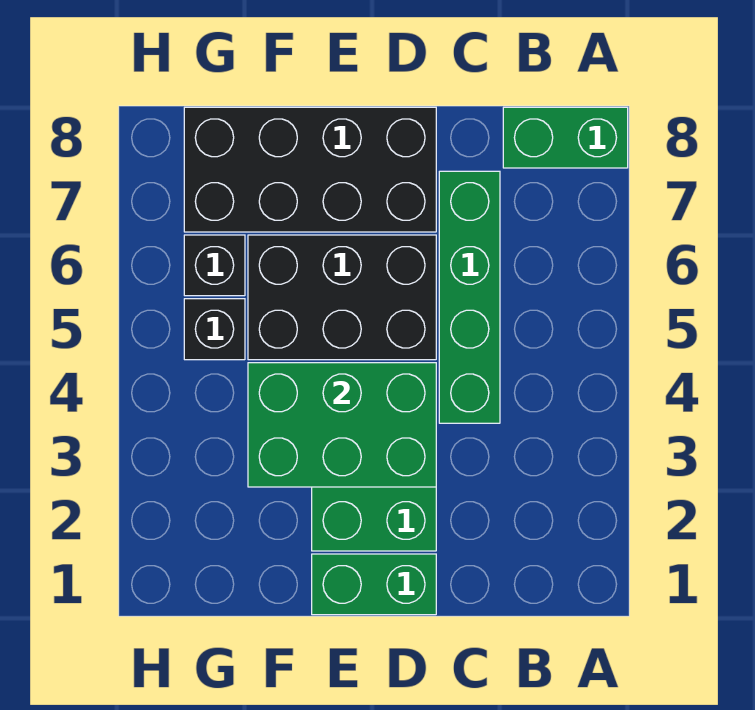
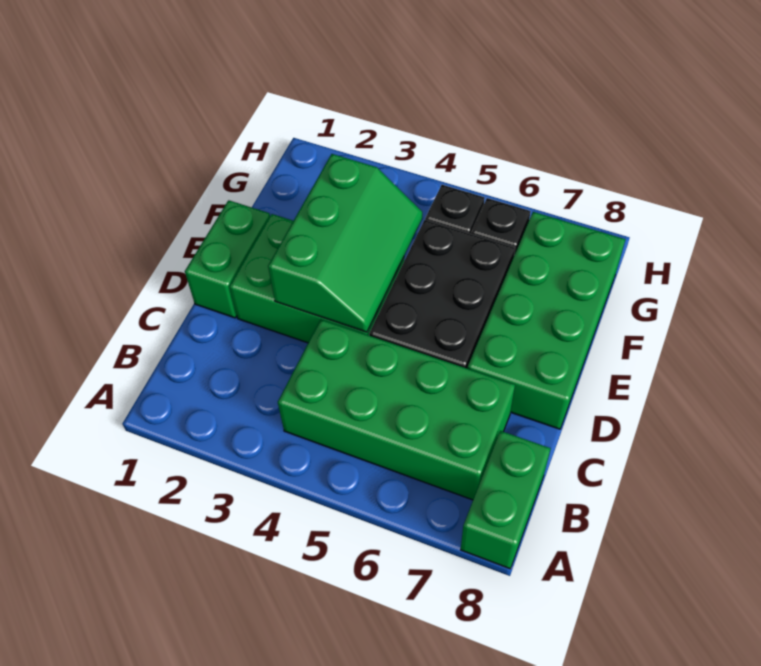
green 1x4 brick [439,171,500,423] -> green 2x4 brick [278,320,515,500]
green 2x3 brick [248,363,436,487] -> green 2x3 slope [268,154,422,332]
black 2x4 brick [184,107,436,232] -> green 2x4 brick [467,212,626,429]

